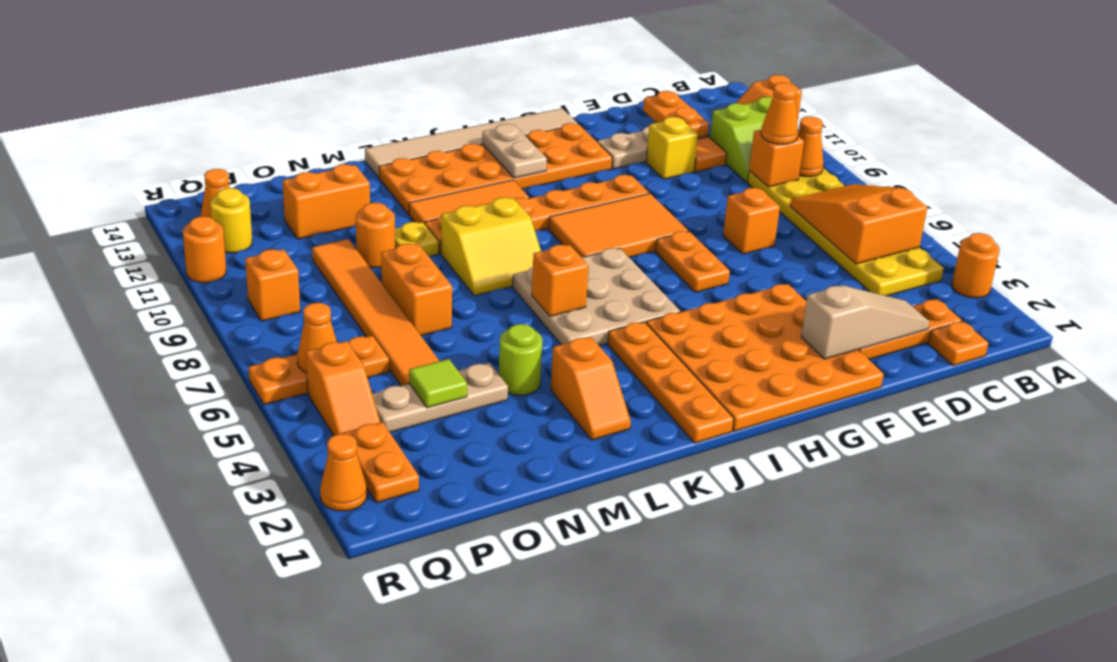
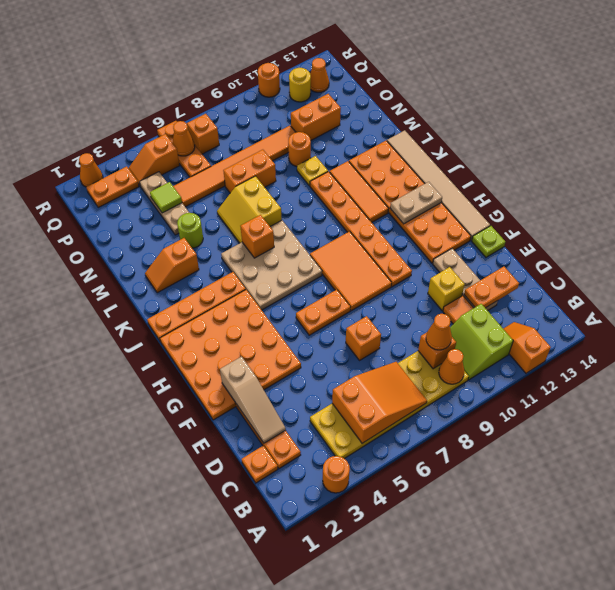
none -> lime 1x1 plate [472,226,505,257]
yellow 2x2 slope [441,198,541,296] -> yellow 2x2 slope moved to [217,176,282,243]
orange 1x2 brick [283,164,370,239] -> orange 1x2 brick turned to [291,94,341,140]
orange 1x1 brick [245,249,300,321] -> orange 1x1 brick moved to [187,114,219,154]

